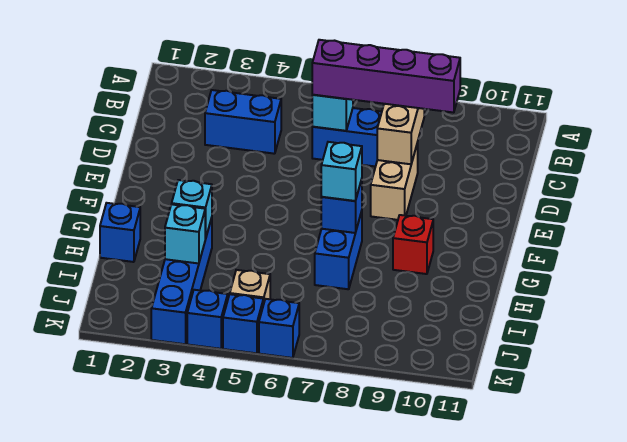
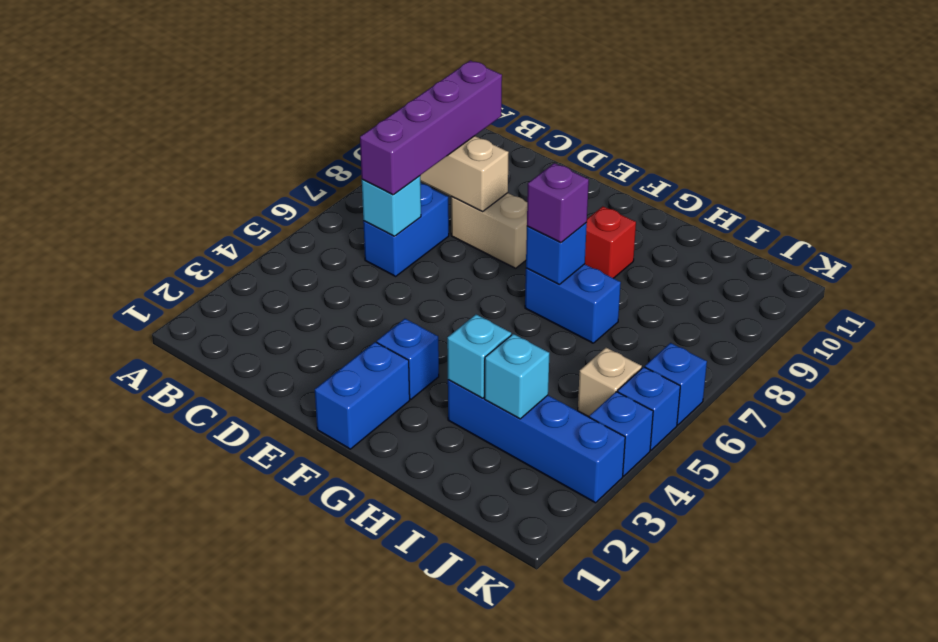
blue 1x2 brick [205,90,281,154] -> blue 1x2 brick moved to [315,342,410,449]
cyan 1x1 brick [321,142,362,201] -> purple 1x1 brick [527,163,589,243]
blue 1x1 brick [100,203,140,262] -> blue 1x1 brick moved to [377,319,439,399]

